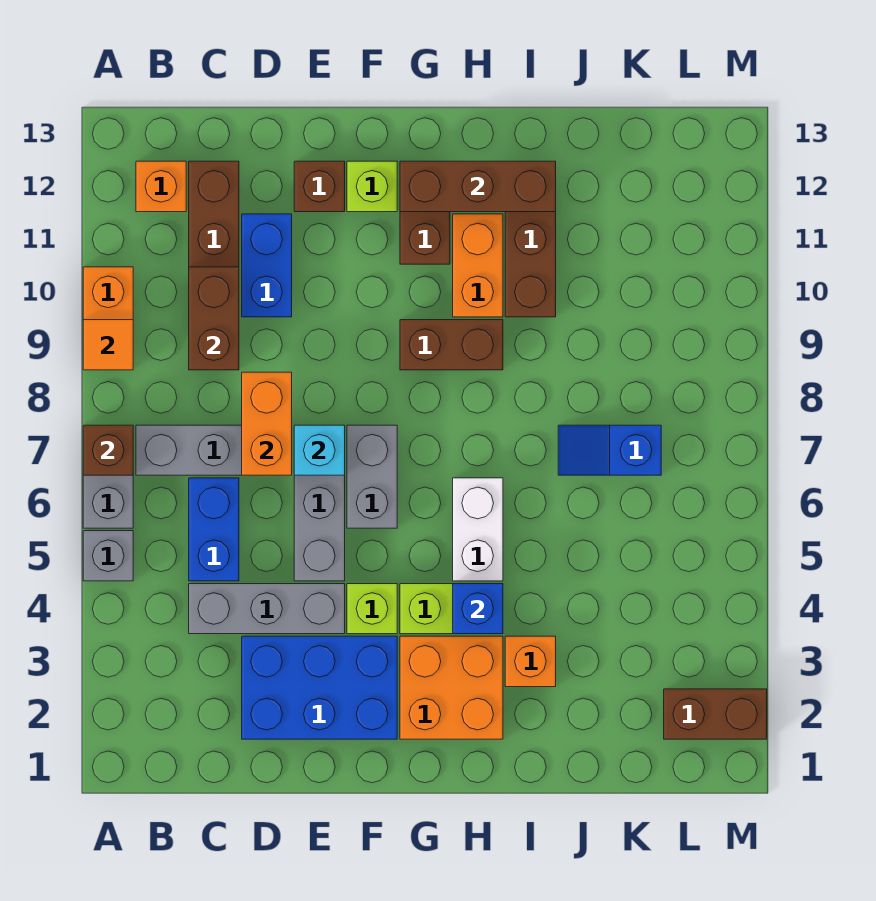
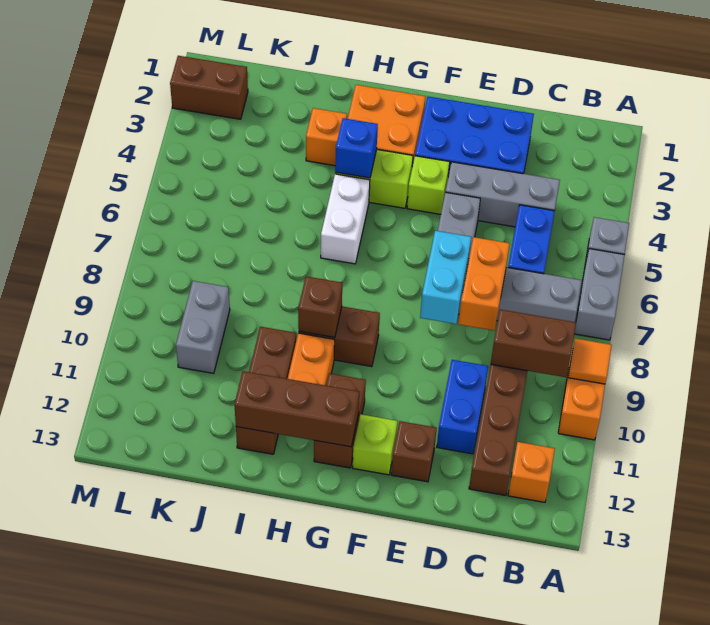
brown 1x1 brick [83,425,133,475] -> brown 1x1 brick moved to [298,276,342,338]
brown 1x2 brick [189,267,239,370] -> brown 1x2 brick turned to [491,309,576,377]
cyan 1x1 brick [294,425,345,475] -> cyan 1x2 brick [420,231,471,324]
grey 1x2 brick [347,425,397,528] -> grey 1x2 brick moved to [176,281,230,373]
blue 1x2 slope [558,425,661,475] -> none

